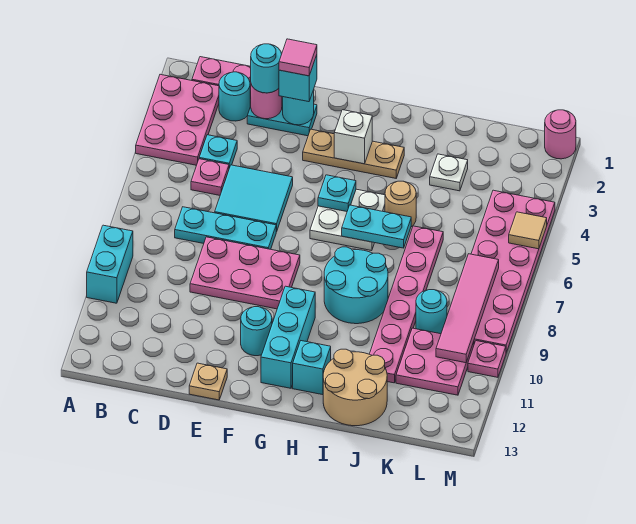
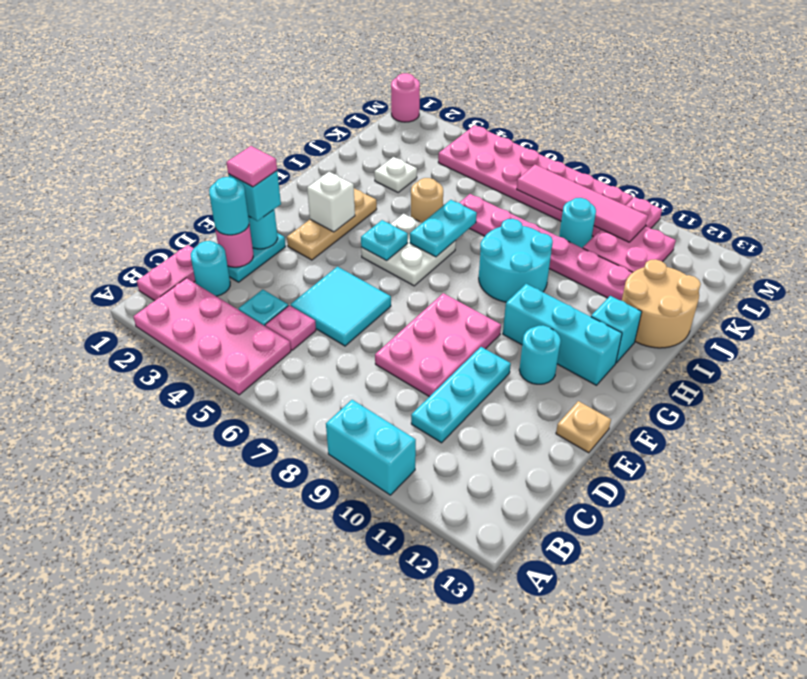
pink 2x3 plate [136,74,219,165] -> pink 2x4 plate [134,278,291,395]
cyan 1x3 plate [175,207,276,249] -> cyan 1x3 plate moved to [411,347,511,443]
tan 1x1 tile [509,212,547,249] -> none

